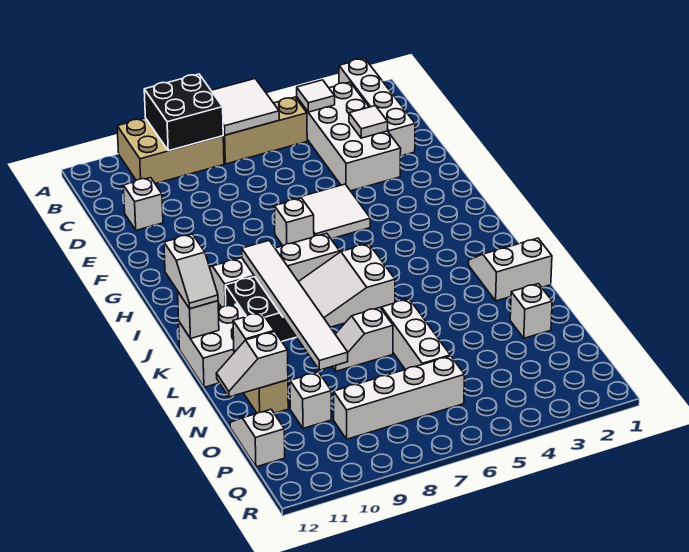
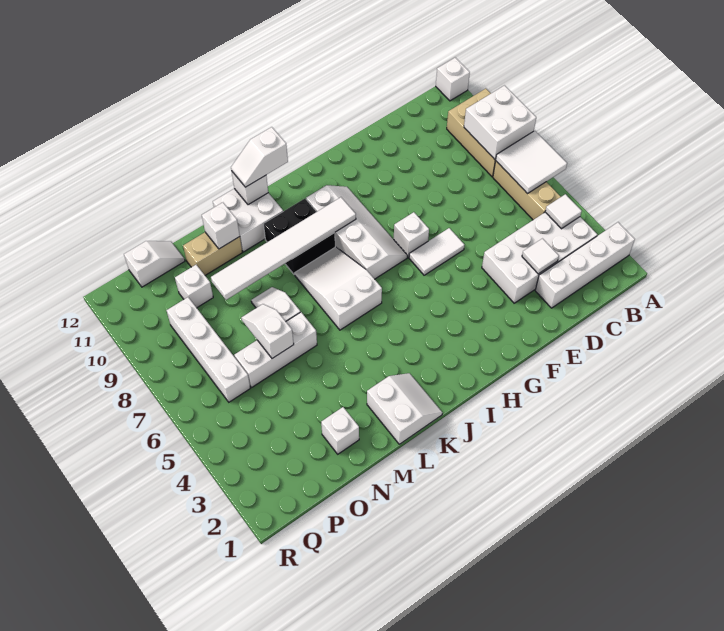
black 2x2 brick [144,74,223,151] -> white 2x2 brick [464,86,536,159]
white 1x1 brick [123,178,163,230] -> white 1x1 brick moved to [436,57,470,101]
white 2x2 tile [291,184,370,239] -> white 1x2 tile [409,228,464,275]
white 1x2 slope [216,331,288,397] -> white 1x2 slope moved to [241,304,294,358]

